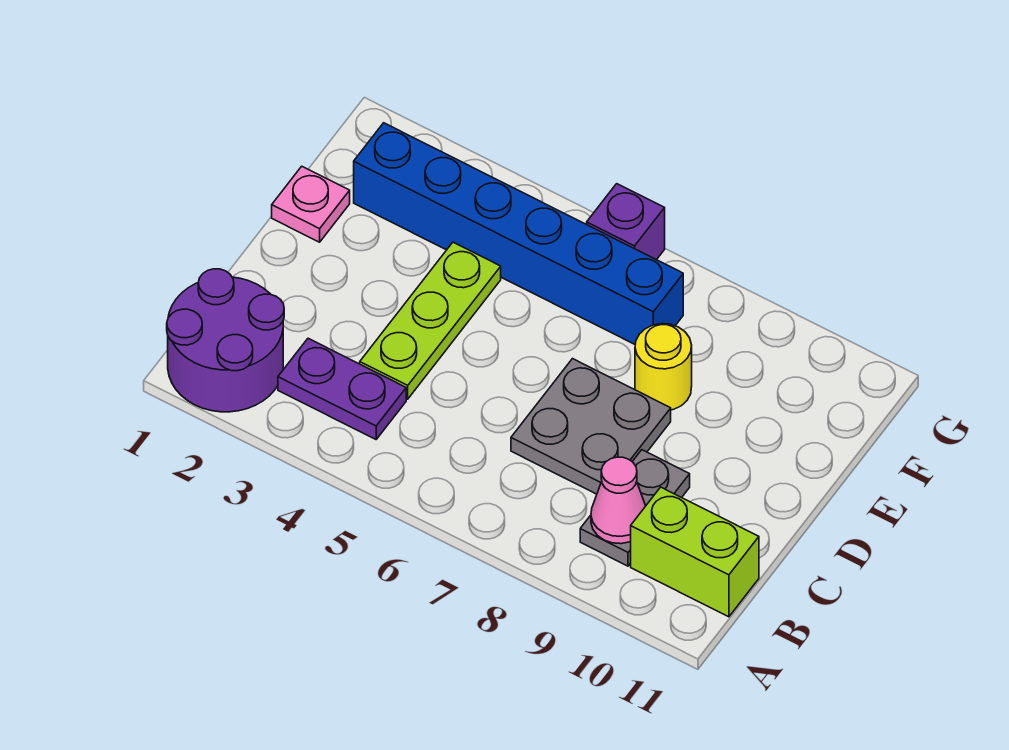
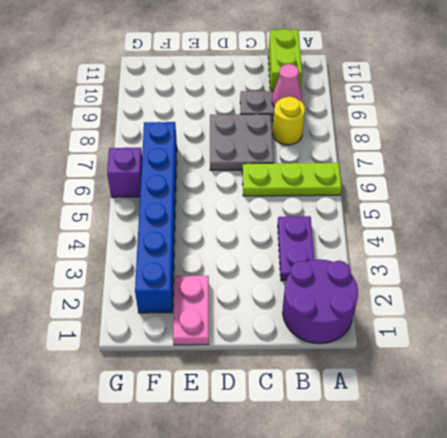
lime 1x3 plate [360,242,501,399] -> lime 1x3 plate moved to [242,163,342,196]
pink 1x1 plate [272,166,350,242] -> pink 1x2 plate [173,276,209,345]
yellow 1x1 round brick [635,324,692,410] -> yellow 1x1 round brick moved to [273,96,305,145]

